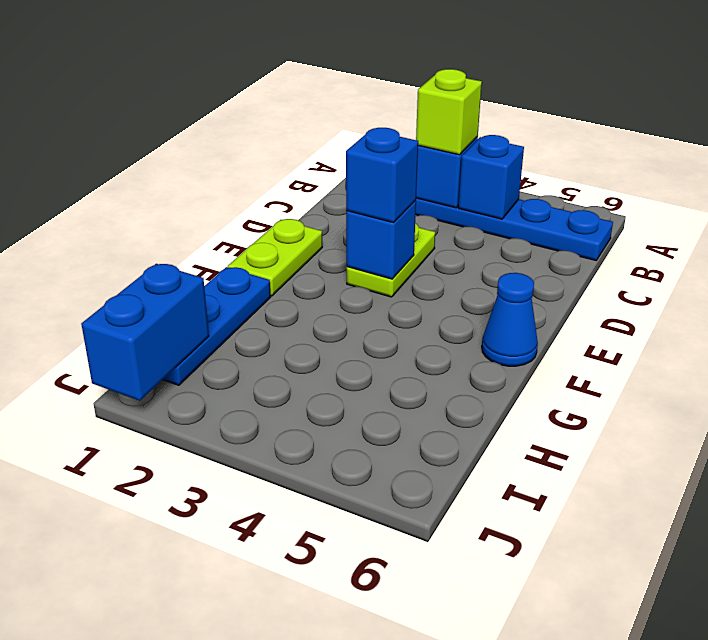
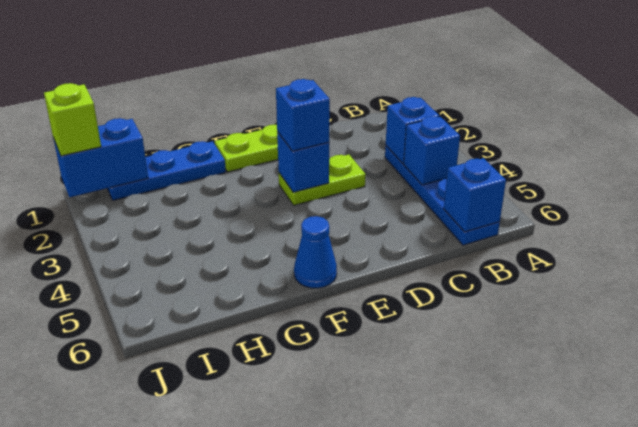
lime 1x1 brick [416,69,482,155] -> lime 1x1 brick moved to [44,83,101,156]
none -> blue 1x1 brick [444,158,506,232]

